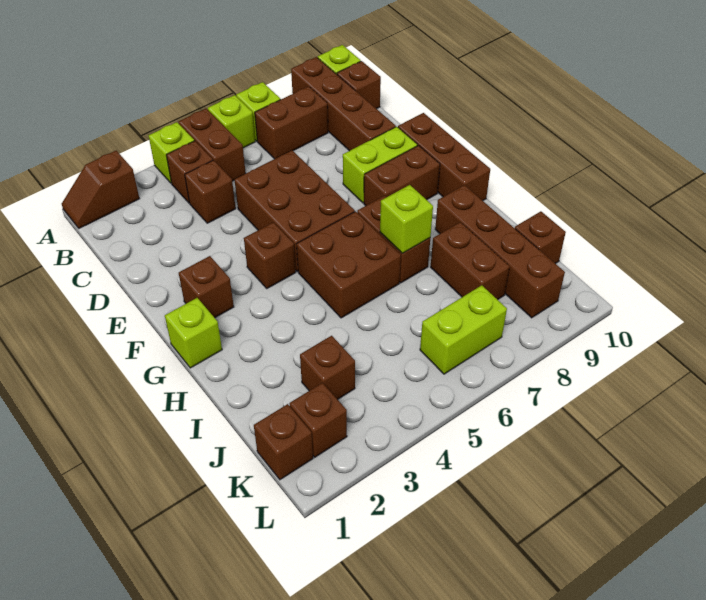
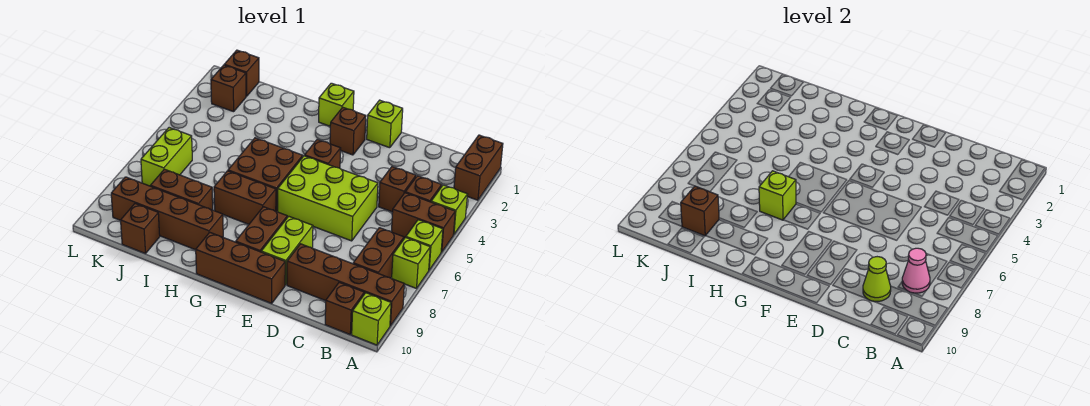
brown 1x2 slope [62,151,139,228] -> brown 1x2 brick [454,135,503,200]
none -> pink 1x1 cone [902,248,930,293]
none -> lime 1x1 cone [863,257,891,301]
brown 2x3 brick [235,150,355,272] -> lime 2x3 brick [278,156,378,241]
none -> lime 1x1 brick [367,100,403,148]
brown 1x1 brick [300,336,355,400] -> brown 1x1 brick moved to [681,186,719,236]

